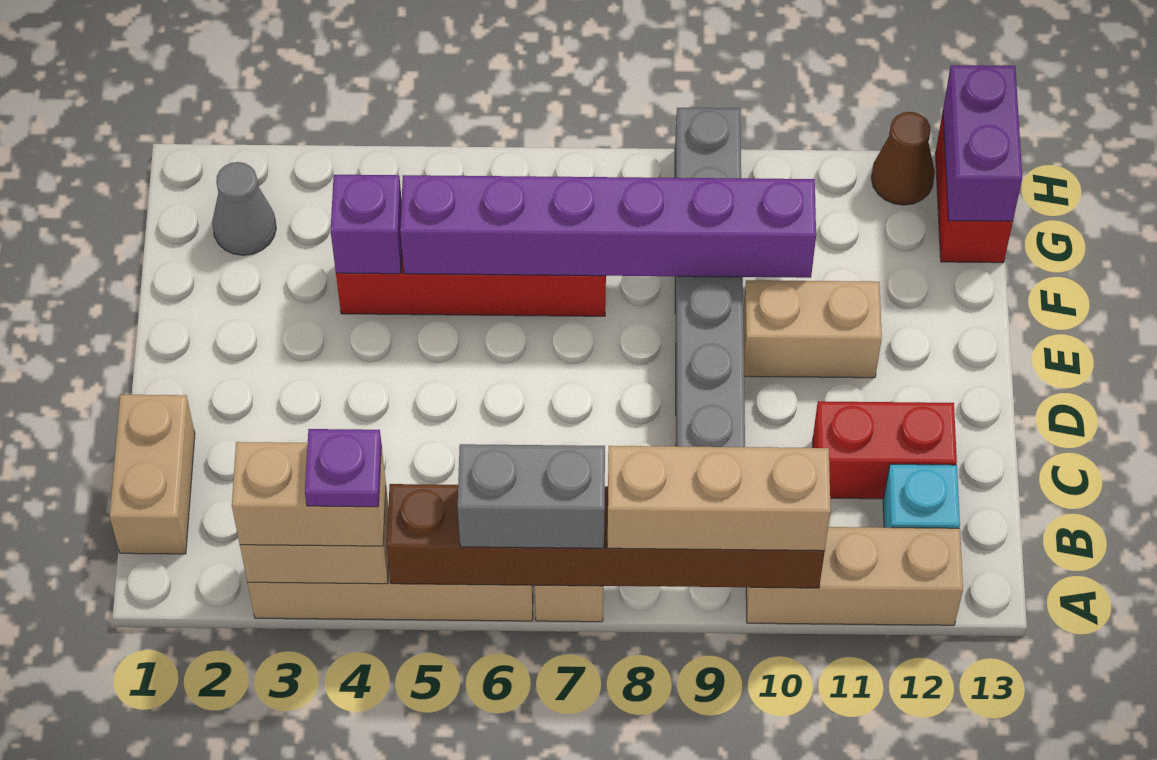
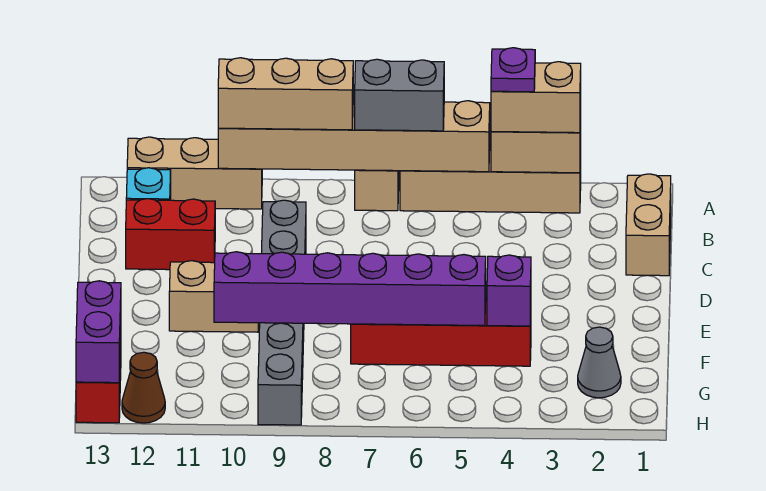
brown 1x6 brick [387,484,825,588] -> tan 1x6 brick [218,101,490,172]

